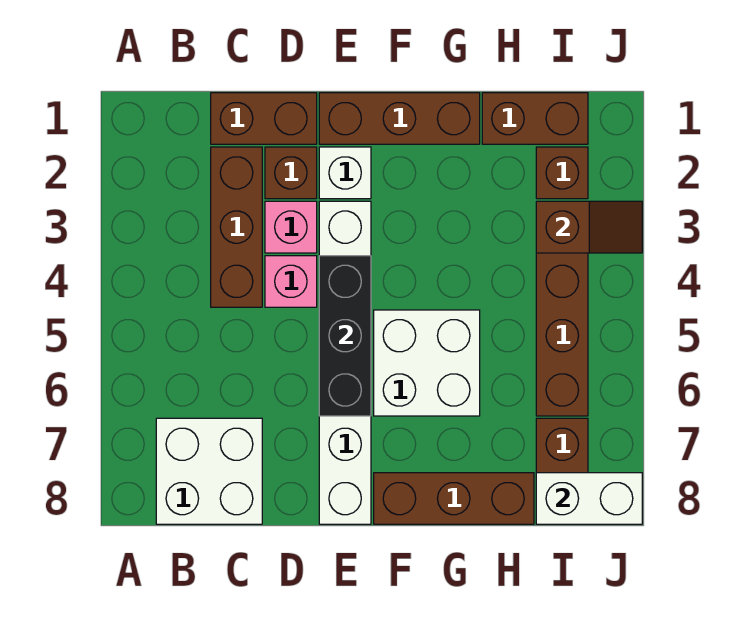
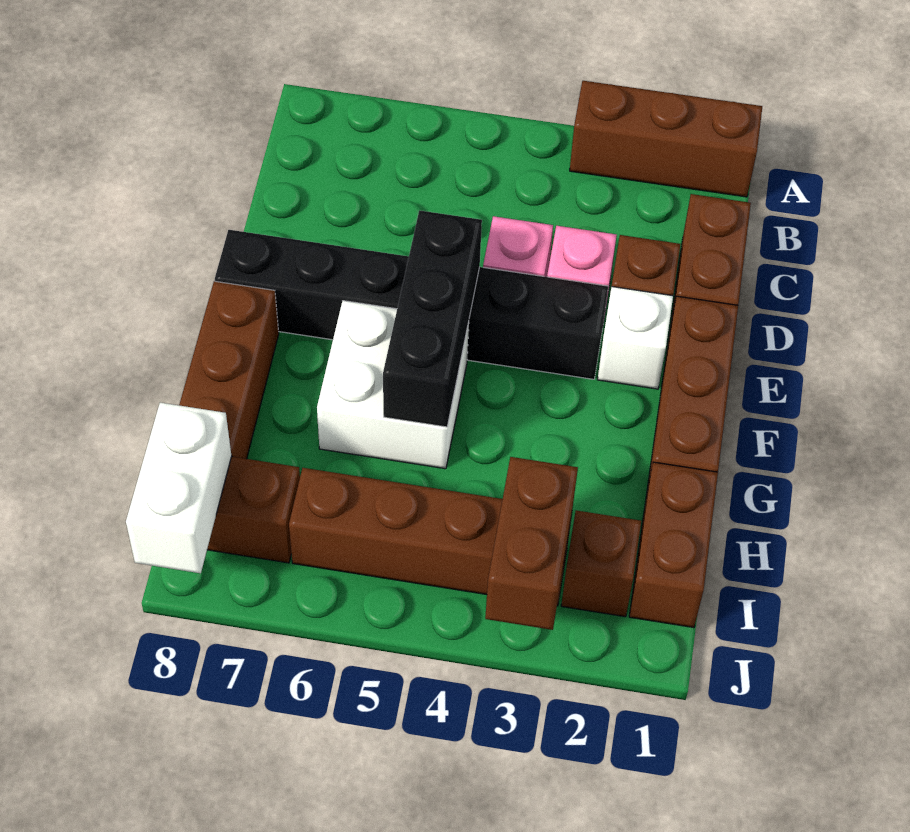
white 2x2 brick [156,418,262,524] -> none
brown 1x3 brick [211,147,262,307] -> brown 1x3 brick moved to [570,81,762,197]
white 1x6 brick [319,201,371,524] -> black 1x6 brick [215,230,608,379]
black 1x3 brick [319,256,371,416] -> black 1x3 brick turned to [383,210,482,427]
brown 1x2 slope [536,201,642,253] -> brown 1x2 brick [485,457,578,630]

